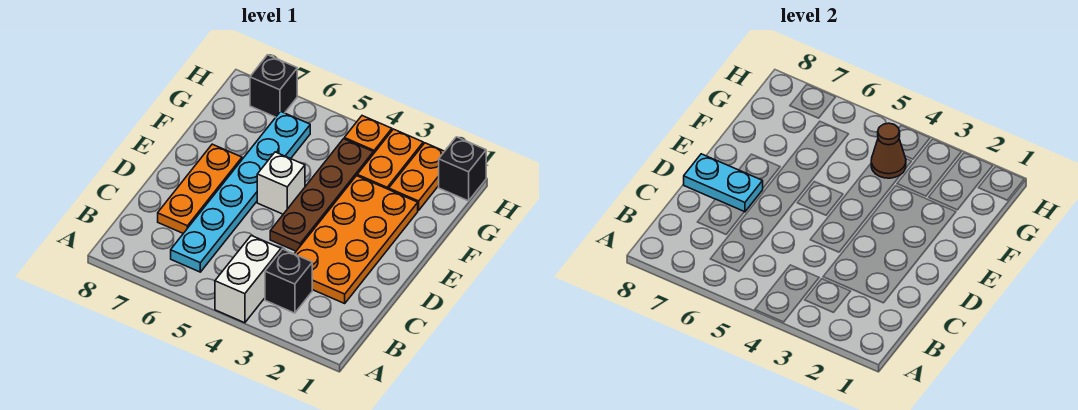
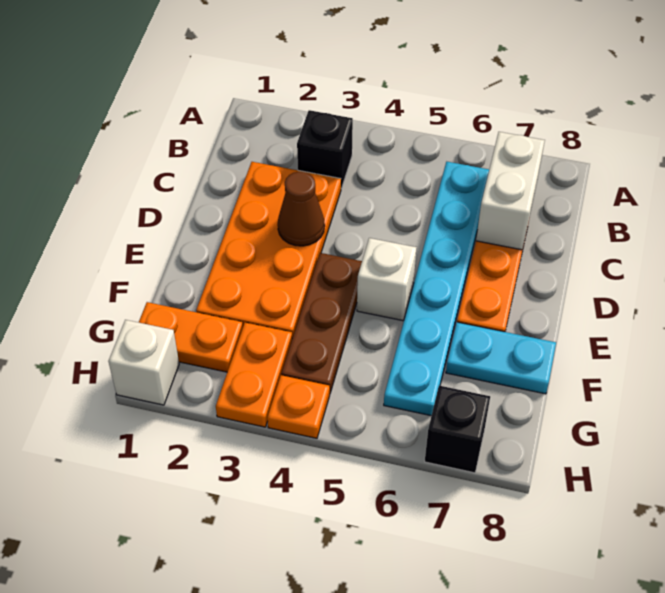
white 1x2 brick [215,236,281,323] -> white 1x2 brick moved to [476,132,545,250]
brown 1x4 plate [270,139,373,251] -> brown 1x3 plate [281,253,362,393]
cyan 1x2 plate [684,154,763,212] -> cyan 1x2 plate moved to [446,322,556,394]
orange 1x2 plate [389,143,445,210] -> orange 1x2 plate turned to [139,302,243,372]
brown 1x1 cone [871,123,906,178] -> brown 1x1 cone moved to [278,172,325,246]
black 1x1 brick [439,137,486,201] -> white 1x1 brick [108,320,179,405]

